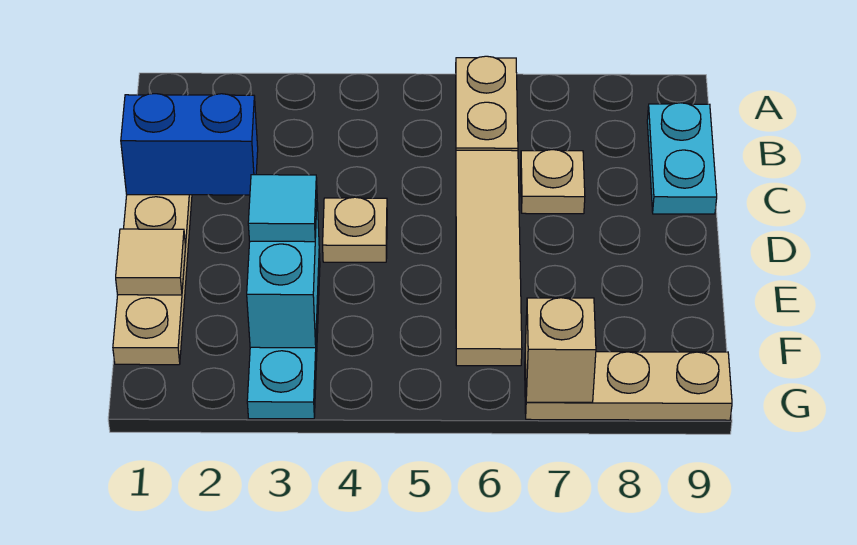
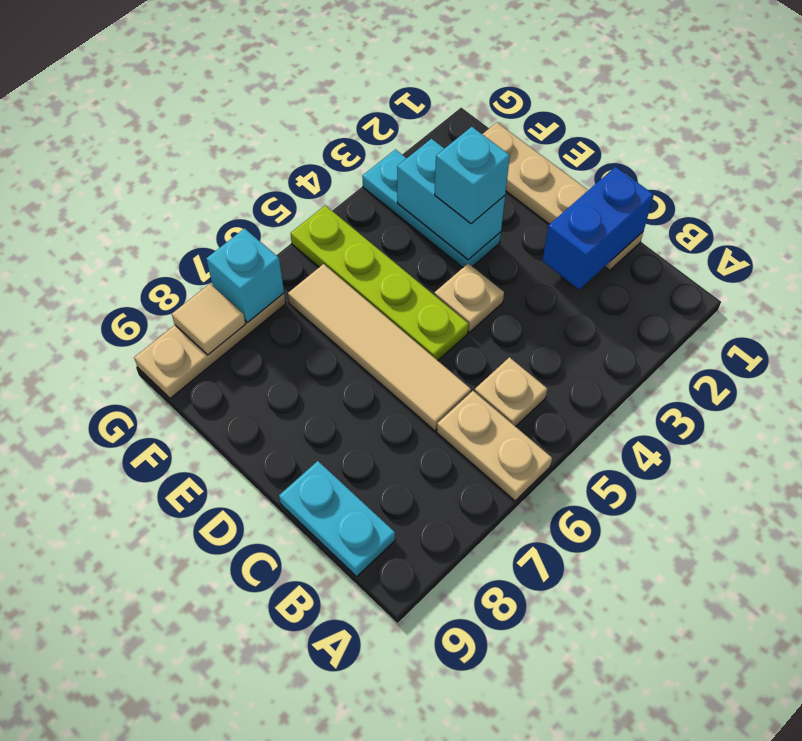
tan 1x1 plate [521,150,585,214] -> tan 1x1 plate moved to [474,357,547,427]
none -> lime 1x4 plate [291,205,469,360]
tan 1x1 tile [116,229,185,295] -> tan 1x1 tile moved to [172,284,245,355]
cyan 1x1 tile [248,175,317,242] -> cyan 1x1 brick [435,127,510,224]
tan 1x1 brick [525,298,596,402] -> cyan 1x1 brick [206,228,284,323]

